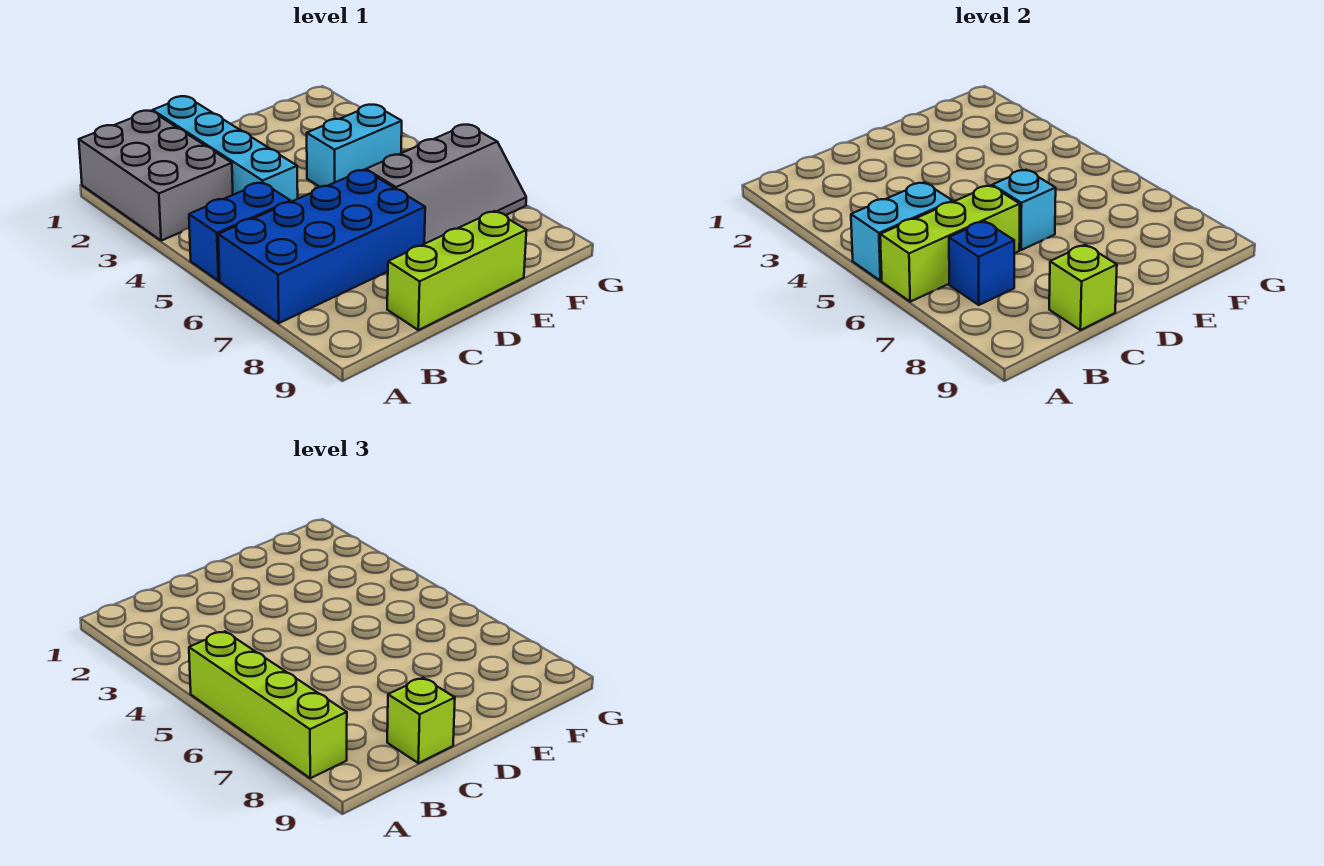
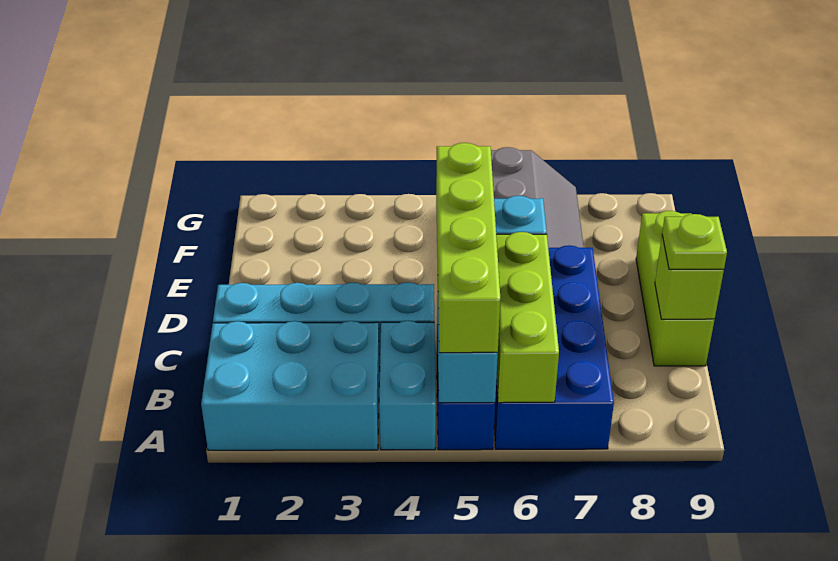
grey 2x3 brick [79,111,233,241] -> cyan 2x3 brick [201,321,380,450]
lime 1x4 brick [189,632,347,778] -> lime 1x4 brick turned to [436,143,501,353]
blue 1x1 brick [949,221,1014,305] -> none
lime 1x1 brick [387,678,455,763] -> lime 1x1 plate [662,214,727,269]
cyan 1x2 brick [307,105,402,187] -> cyan 1x2 brick moved to [379,321,436,450]

